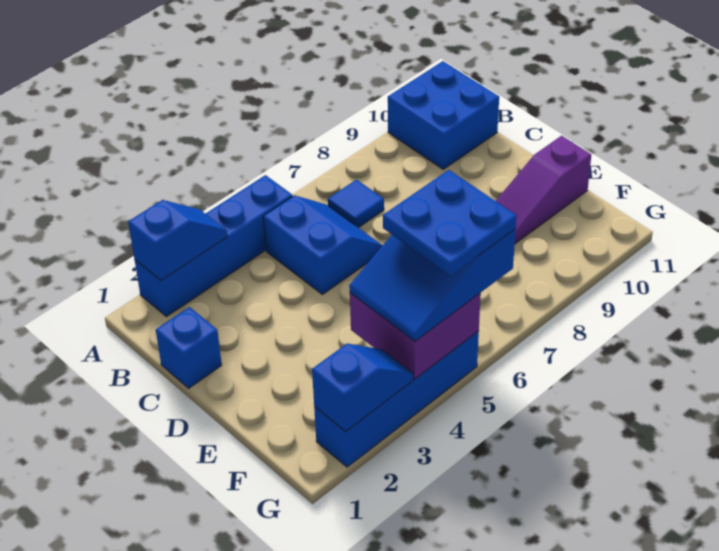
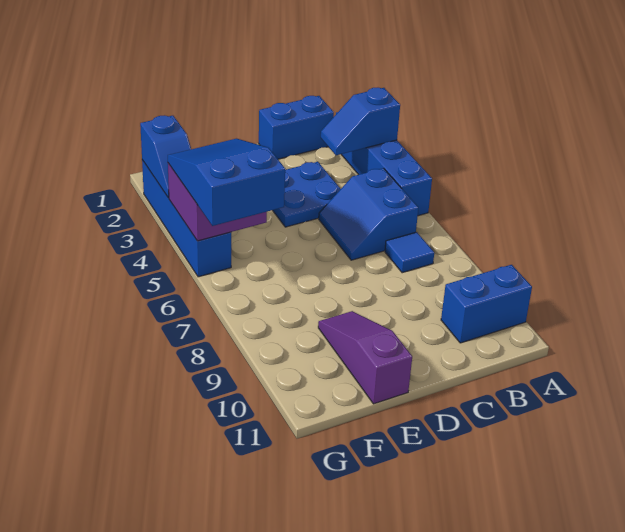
blue 1x2 slope [128,200,227,280] -> blue 1x2 slope turned to [321,88,400,155]
blue 2x2 brick [388,61,499,169] -> blue 1x2 brick [441,265,532,343]
blue 2x2 slope [263,195,383,294] -> blue 2x2 slope turned to [319,168,418,260]
blue 1x1 brick [156,307,222,388] -> blue 1x2 brick [259,96,334,159]
blue 2x2 plate [383,170,517,276] -> blue 2x2 plate moved to [273,162,340,227]

